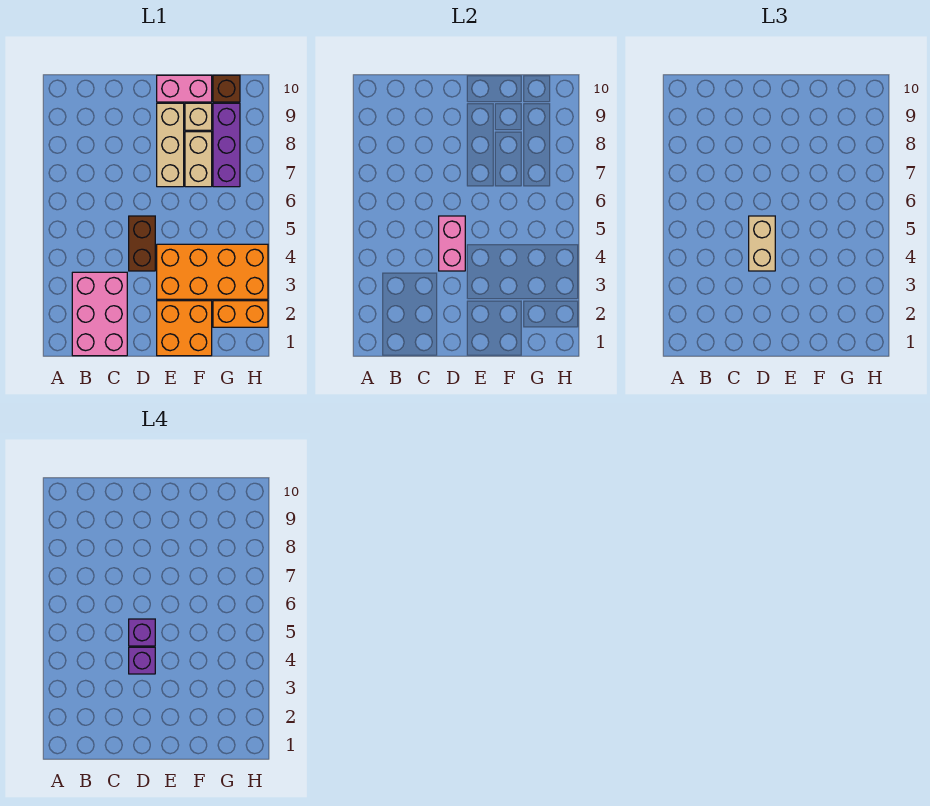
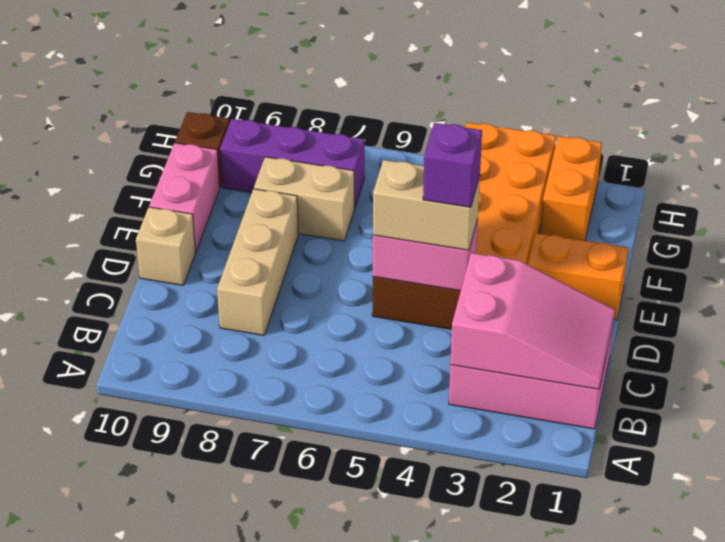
none -> pink 2x3 slope [450,253,615,389]
purple 1x1 brick [129,619,155,646] -> none
orange 2x2 brick [157,301,212,356] -> orange 1x2 brick [527,233,628,320]
tan 1x3 brick [157,103,184,187] -> tan 1x3 brick turned to [217,189,298,335]
tan 1x1 brick [185,103,212,130] -> tan 1x1 brick moved to [136,207,195,285]

